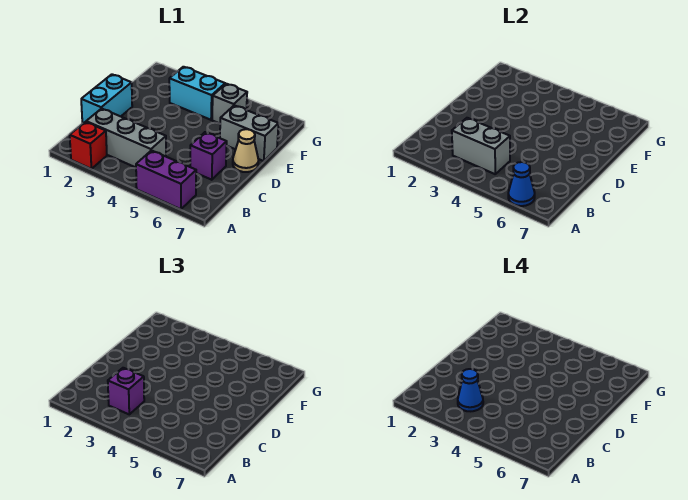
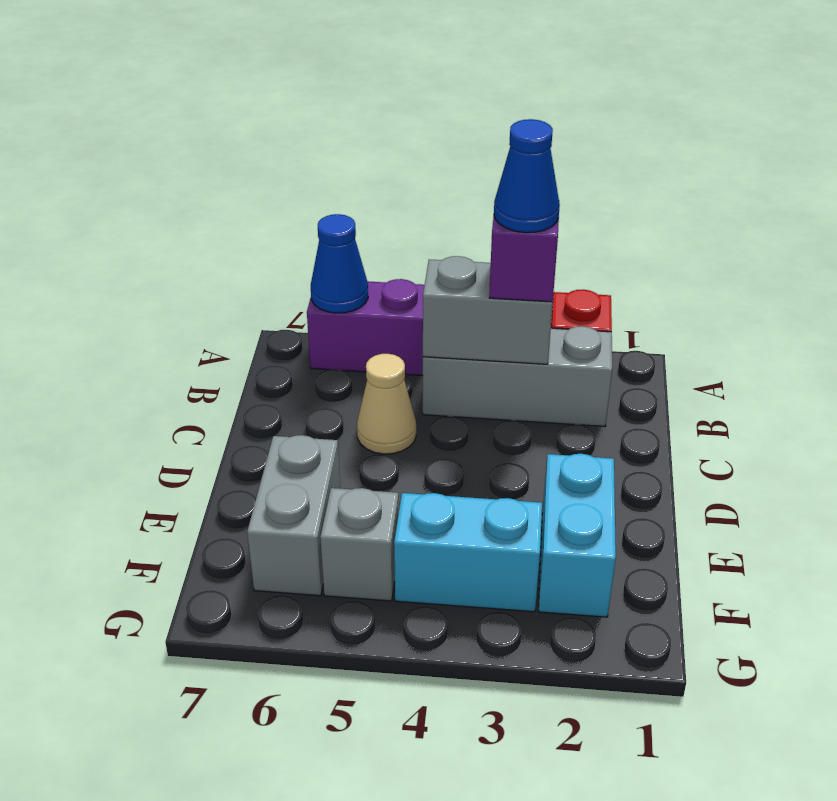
cyan 1x2 brick [81,74,132,124] -> cyan 1x2 brick moved to [539,454,616,617]
purple 1x1 brick [190,132,227,180] -> none
tan 1x1 cone [233,129,258,172] -> tan 1x1 cone moved to [357,354,416,454]
grey 1x2 brick [220,105,279,161] -> grey 1x2 brick turned to [247,435,340,596]

